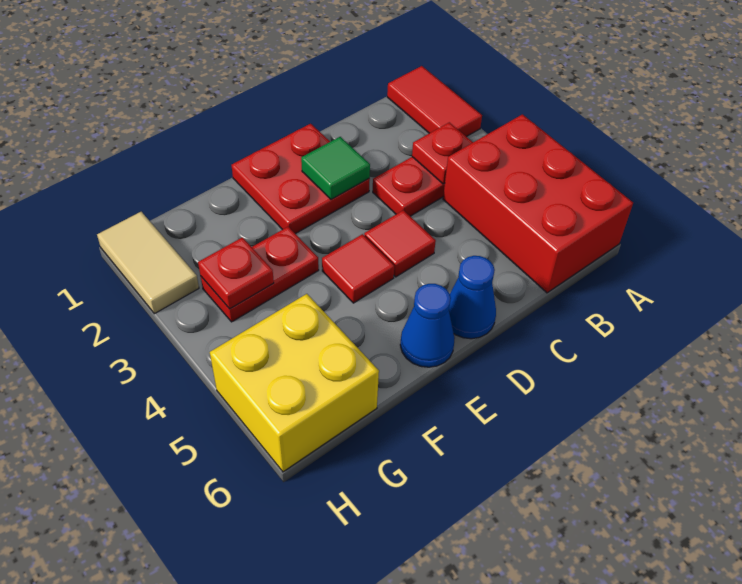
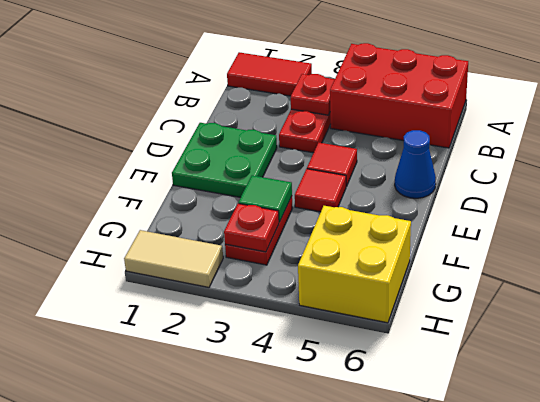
red 2x2 plate [231,124,370,234] -> green 2x2 plate [172,123,277,197]
green 1x1 tile [301,137,370,200] -> green 1x1 tile moved to [238,175,292,222]
blue 1x1 cone [400,284,455,367] -> none

